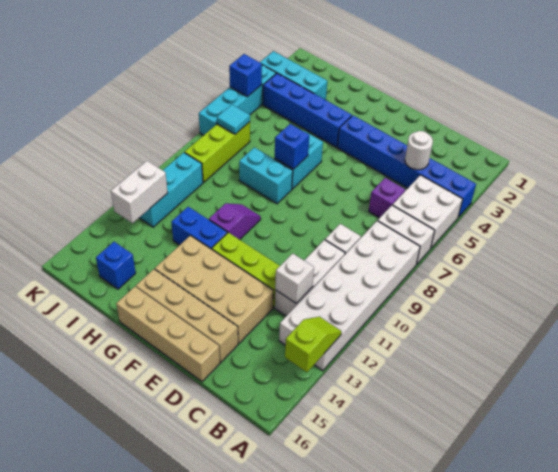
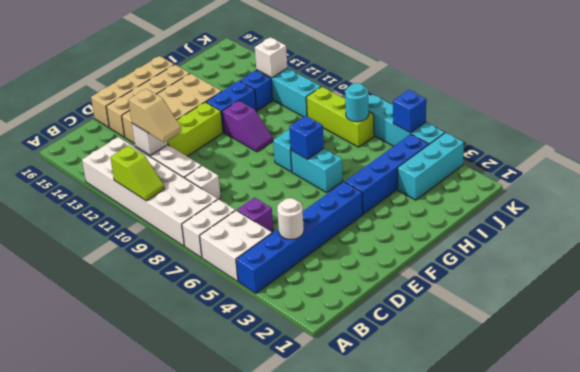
lime 1x2 slope [285,317,342,372] -> lime 1x2 slope moved to [110,146,164,201]
none -> tan 1x2 slope [128,89,182,142]
blue 1x1 brick [96,242,136,289] -> blue 1x1 brick moved to [240,70,273,111]
cyan 1x1 tile [217,105,250,134] -> cyan 1x1 round brick [345,83,369,122]
white 1x2 brick [111,161,168,223] -> white 1x1 brick [255,37,287,78]

